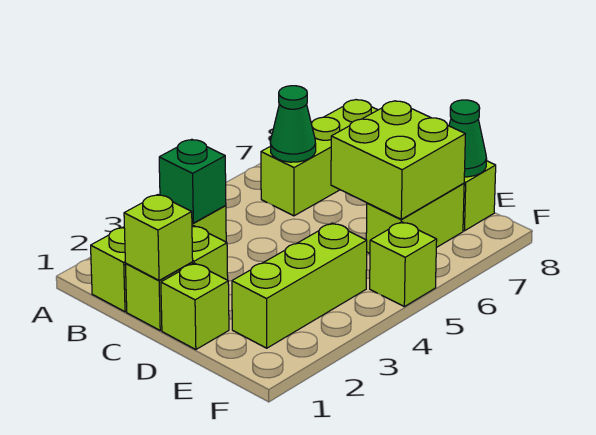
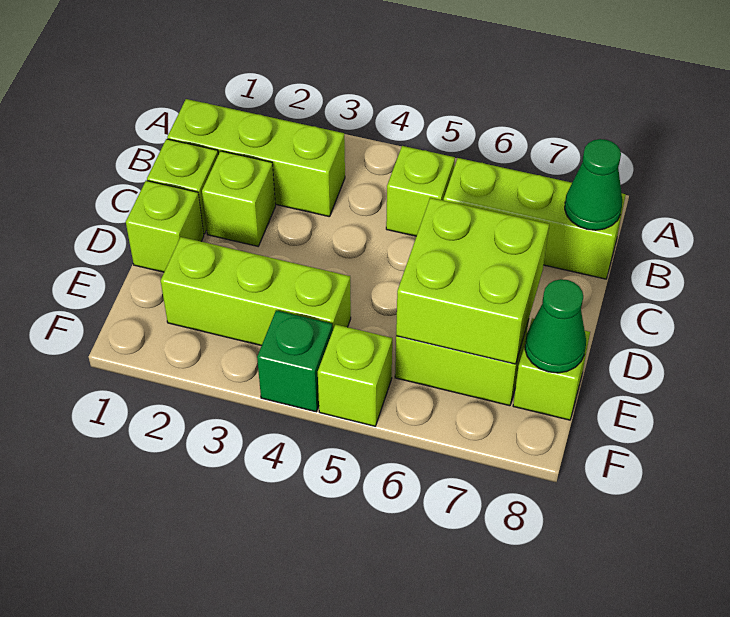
green 1x1 brick [159,139,226,223] -> green 1x1 brick moved to [257,310,333,412]
green 1x1 cone [270,86,316,162] -> green 1x1 cone moved to [565,139,622,230]
lime 1x1 brick [124,195,193,280] -> lime 1x1 brick moved to [386,146,455,236]

